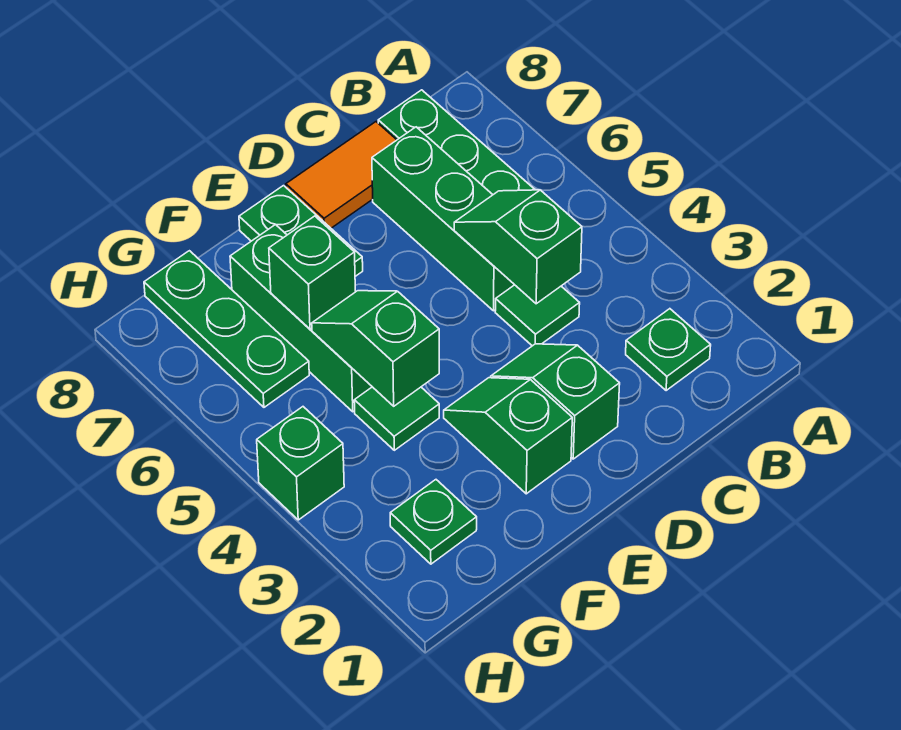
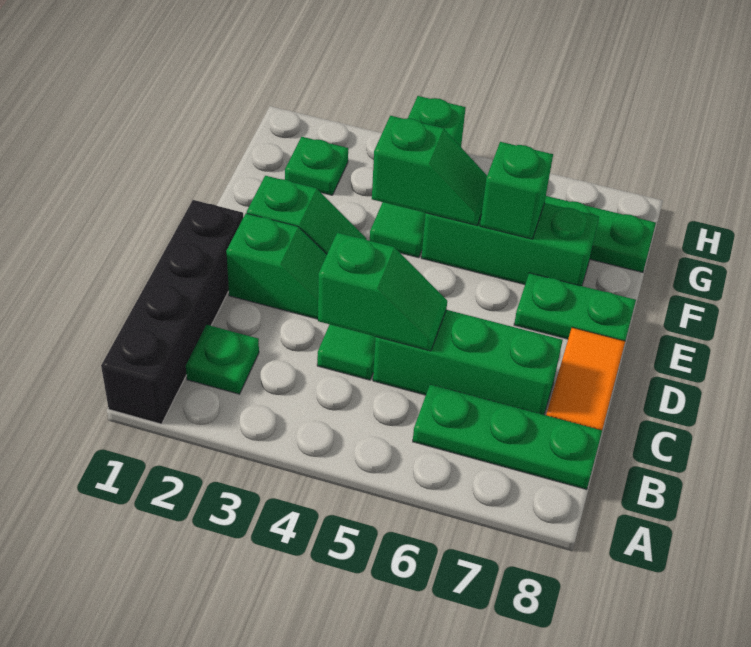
none -> black 1x4 brick [101,200,243,424]

